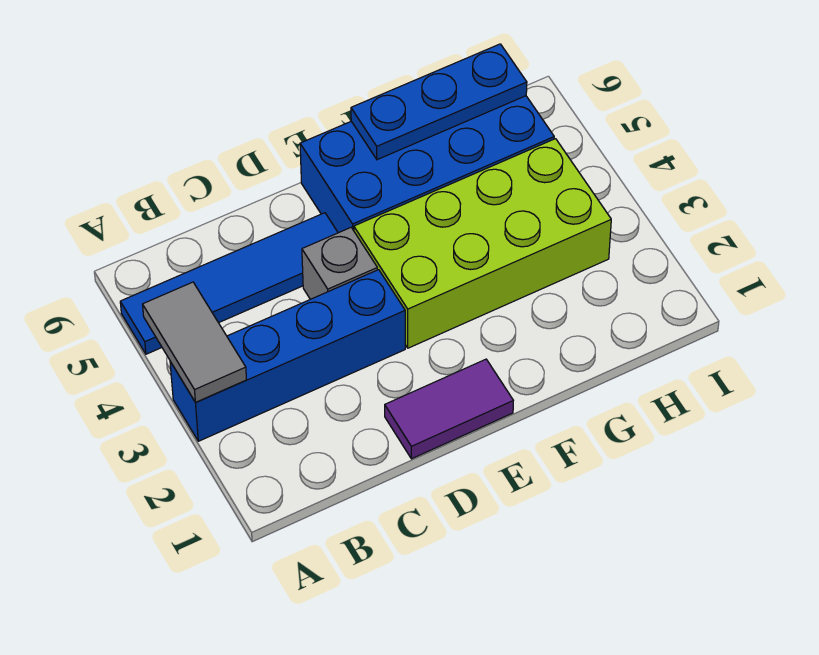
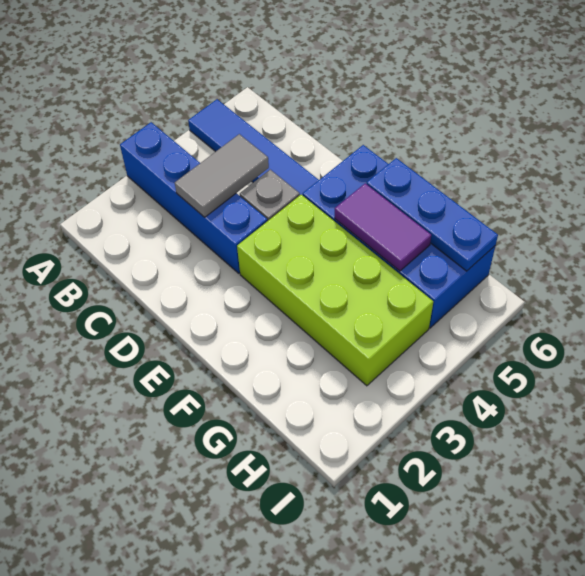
grey 1x2 tile [143,282,247,403] -> grey 1x2 tile moved to [175,134,269,217]
purple 1x2 tile [385,359,513,459] -> purple 1x2 tile moved to [335,184,431,271]

